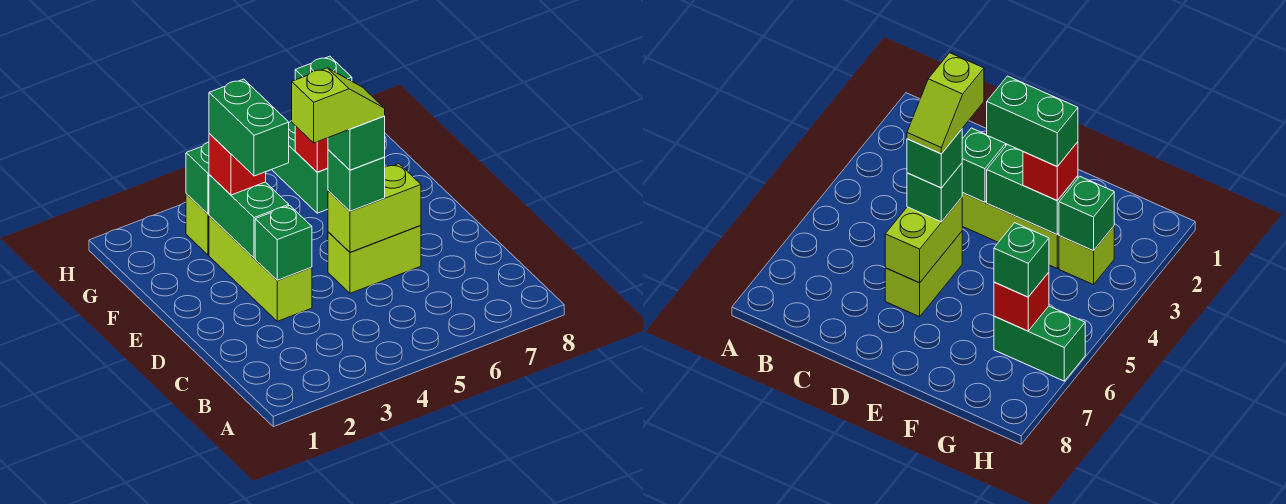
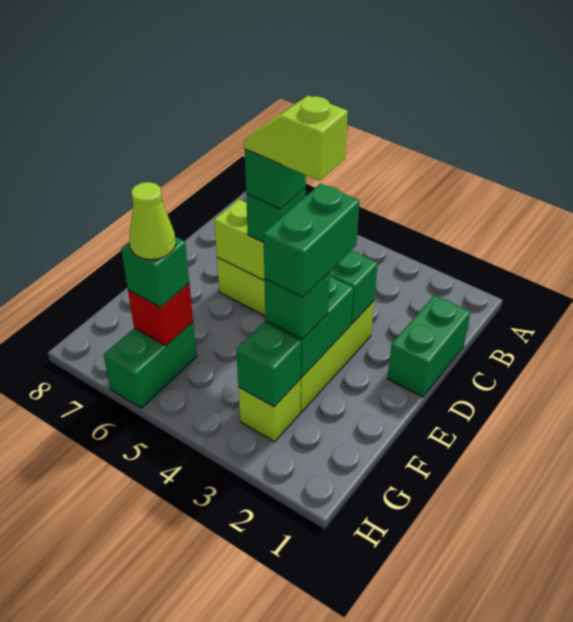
none -> green 1x2 brick [387,295,470,397]
red 1x1 brick [209,134,266,195] -> green 1x1 brick [264,272,330,339]
none -> lime 1x1 cone [129,182,176,260]

